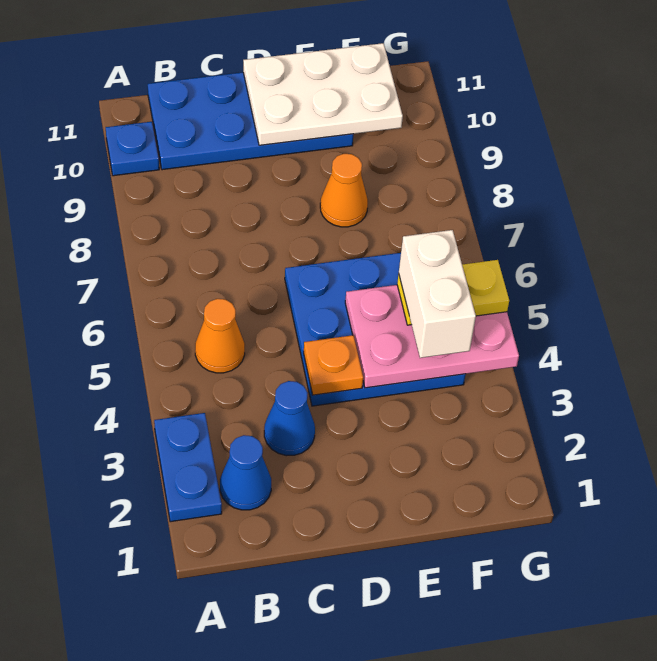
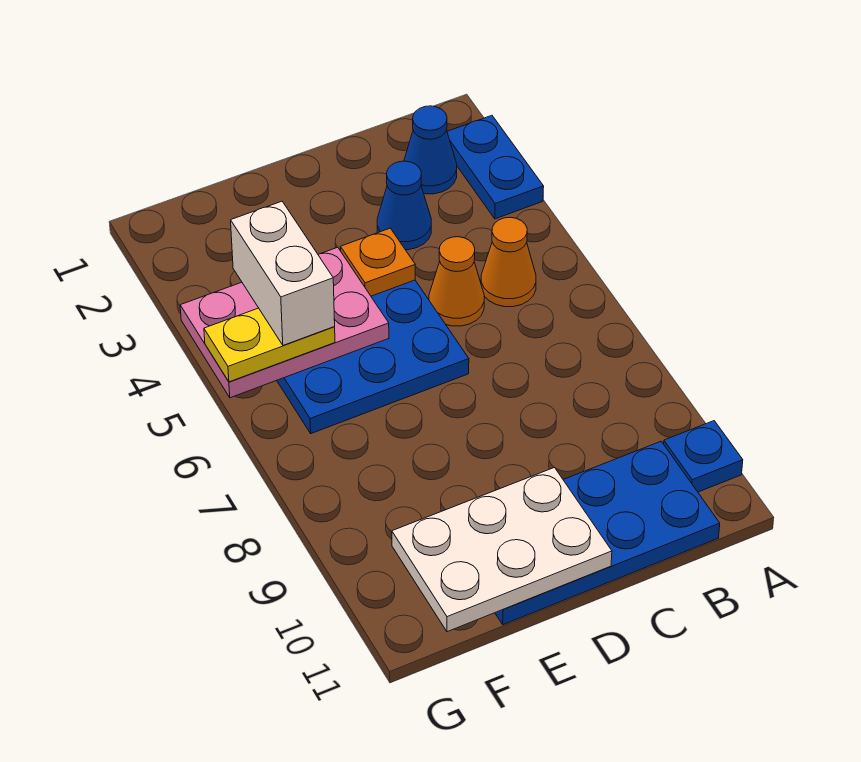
orange 1x1 cone [320,154,368,227] -> orange 1x1 cone moved to [429,237,484,326]

